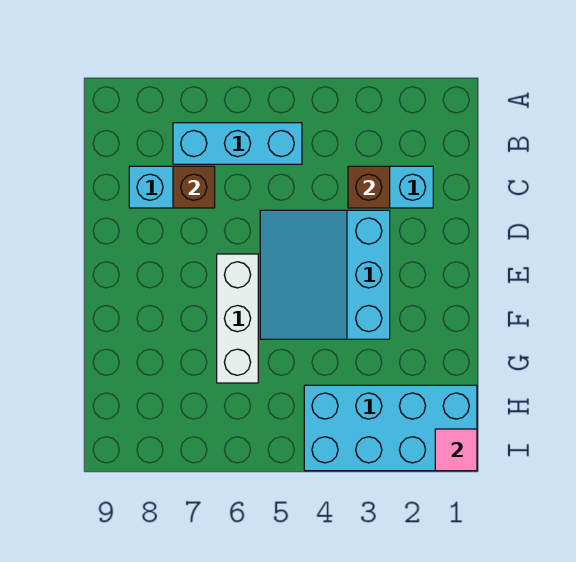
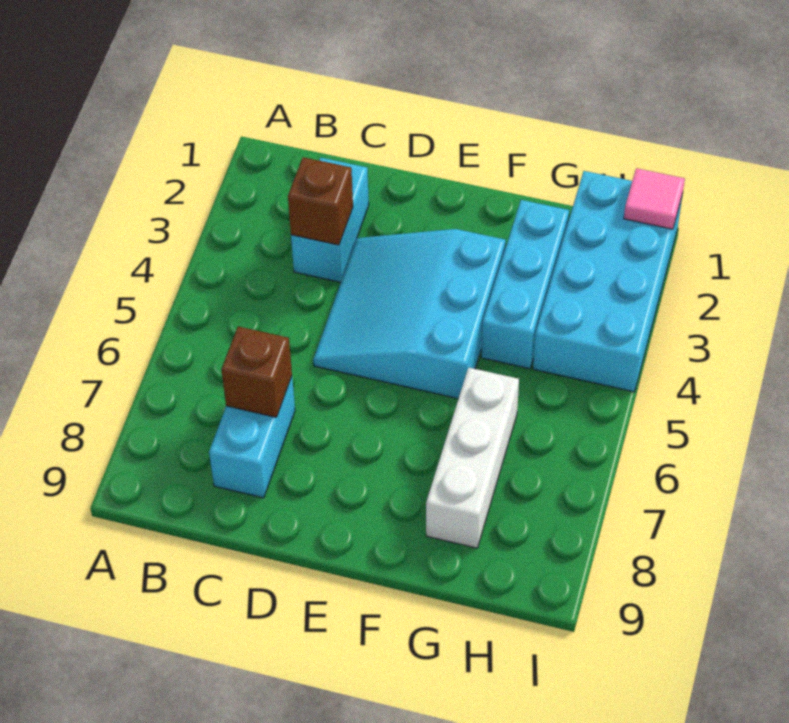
cyan 1x3 brick [173,123,302,164] -> cyan 1x3 brick moved to [481,200,569,369]
cyan 3x3 slope [260,210,390,339] -> cyan 3x3 slope turned to [313,229,506,399]
white 1x3 brick [217,254,258,383] -> white 1x3 brick turned to [426,368,519,548]

